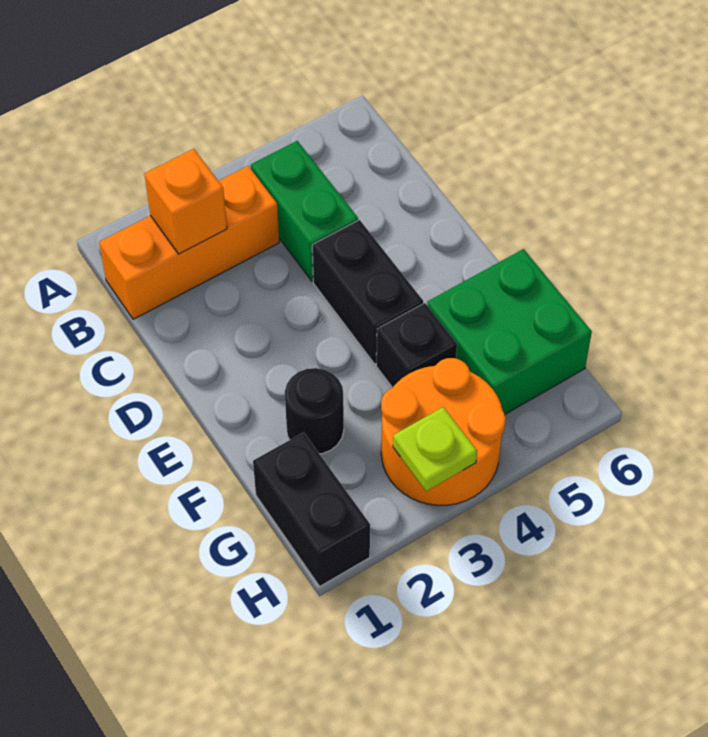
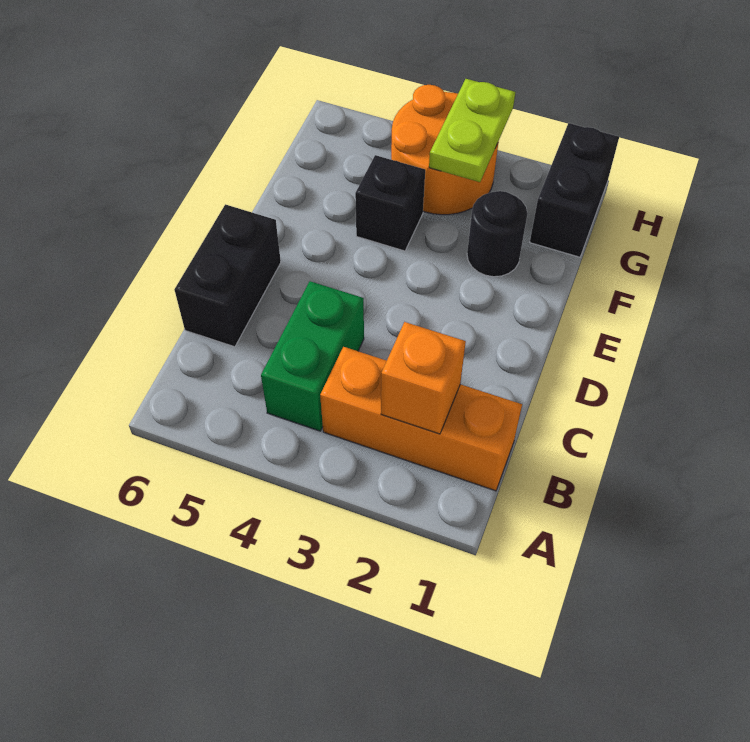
black 1x2 brick [312,220,423,364] -> black 1x2 brick moved to [174,204,281,347]
green 2x2 brick [427,249,592,414] -> none
lime 1x1 plate [393,407,477,491] -> lime 1x2 plate [429,79,515,182]

